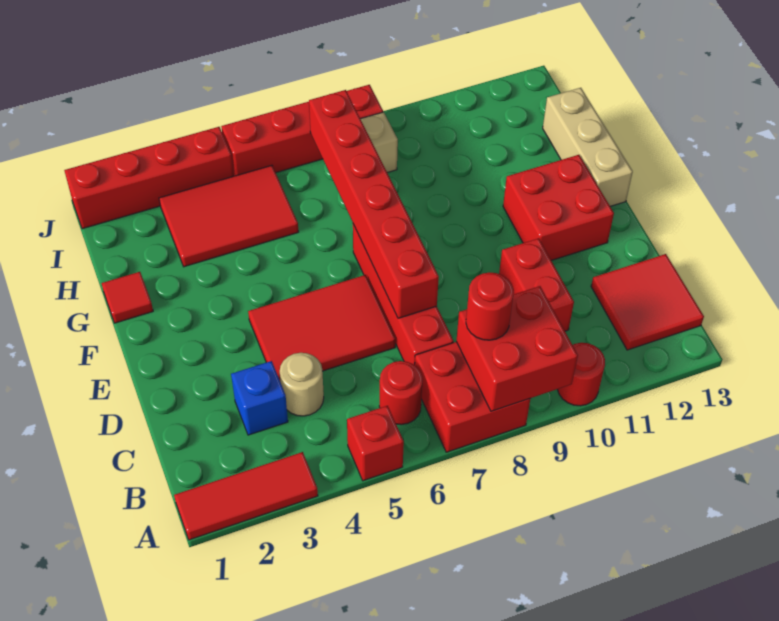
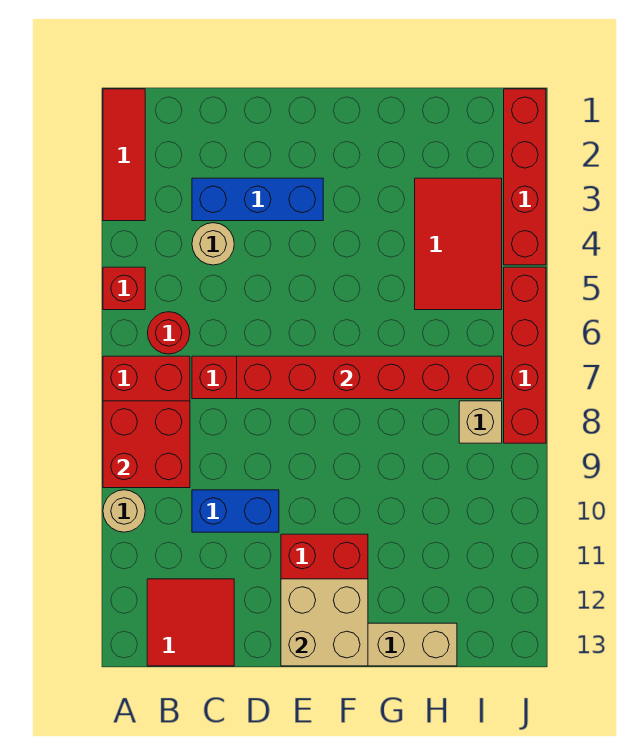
red 1x1 round brick [557,343,605,406] -> tan 1x1 round brick [103,490,145,532]
red 1x1 round brick [466,272,514,340] -> none
blue 1x1 brick [231,361,288,435] -> blue 1x3 brick [192,178,323,221]
red 1x2 brick [499,238,574,331] -> blue 1x2 brick [192,490,279,532]
red 2x3 tile [248,275,396,380] -> none
none -> tan 2x2 brick [281,579,368,666]
red 1x1 tile [101,272,153,323] -> none

